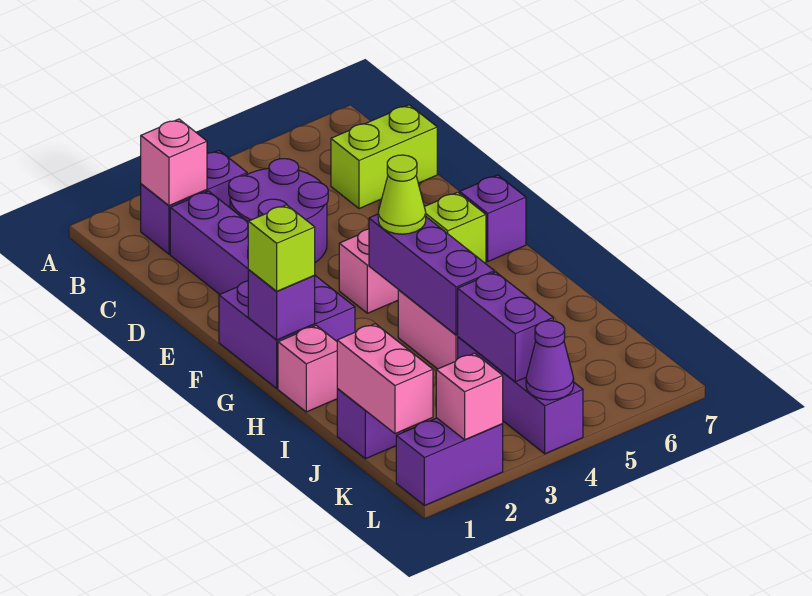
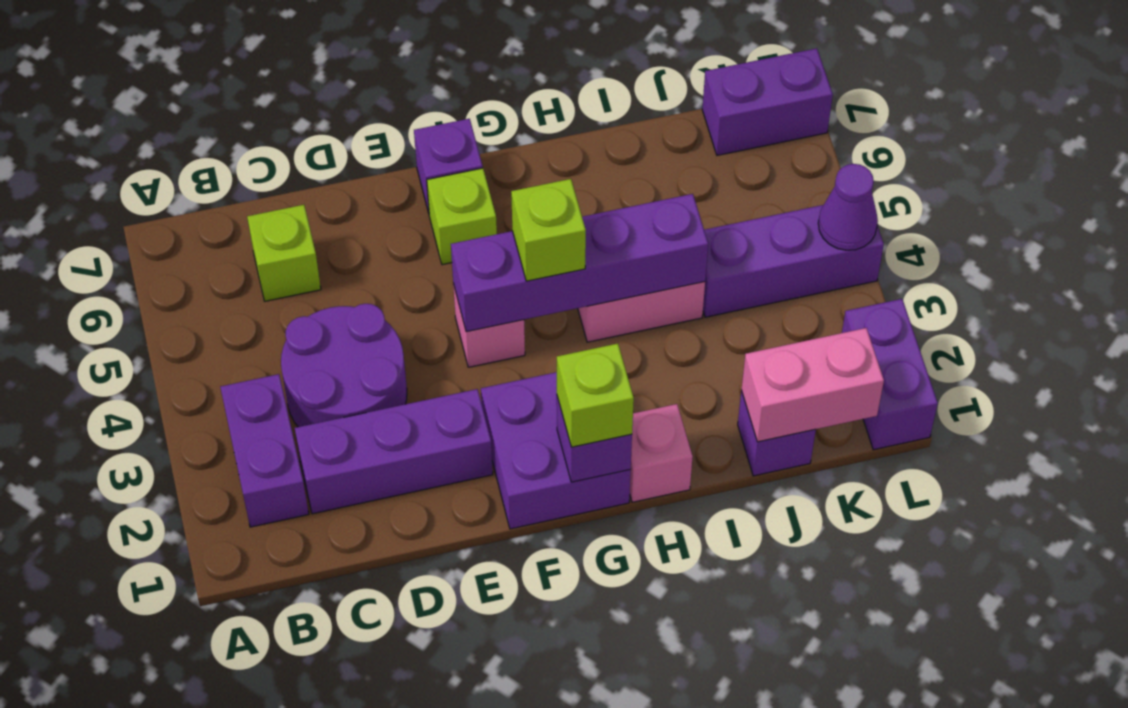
pink 1x1 brick [141,119,207,206] -> none
lime 1x2 brick [331,105,437,209] -> lime 1x1 brick [247,205,321,301]
purple 1x3 brick [369,214,494,335] -> purple 1x4 brick [451,194,708,332]
lime 1x1 cone [378,155,426,234] -> lime 1x1 brick [511,179,586,281]
purple 1x2 brick [458,272,553,382] -> purple 1x2 brick moved to [702,48,833,155]
pink 1x1 brick [436,353,503,440] -> none

